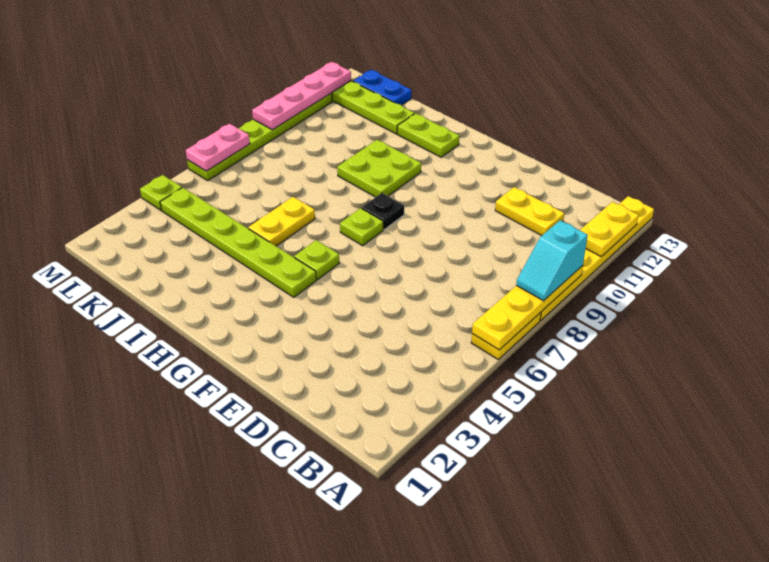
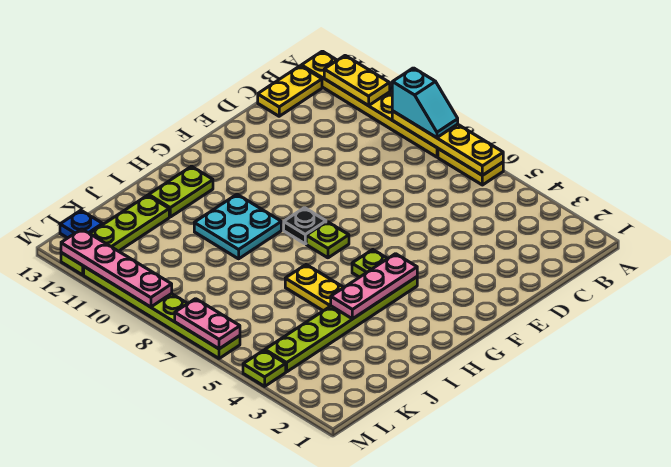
yellow 1x2 plate [495,187,564,236] -> yellow 1x2 plate moved to [258,66,322,116]
none -> pink 1x3 plate [331,254,417,319]
lime 2x2 plate [337,140,421,197] -> cyan 2x2 plate [194,194,281,259]
blue 1x2 plate [353,70,411,105] -> blue 1x1 plate [60,210,103,238]

